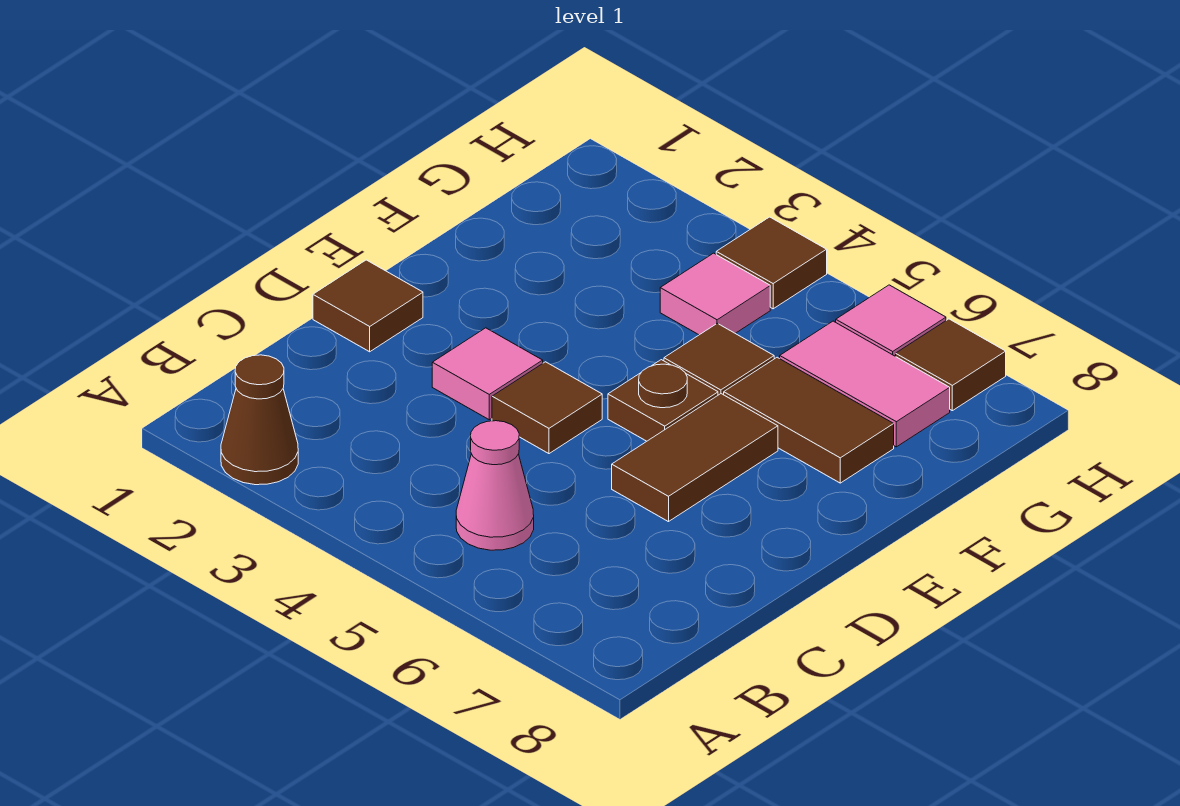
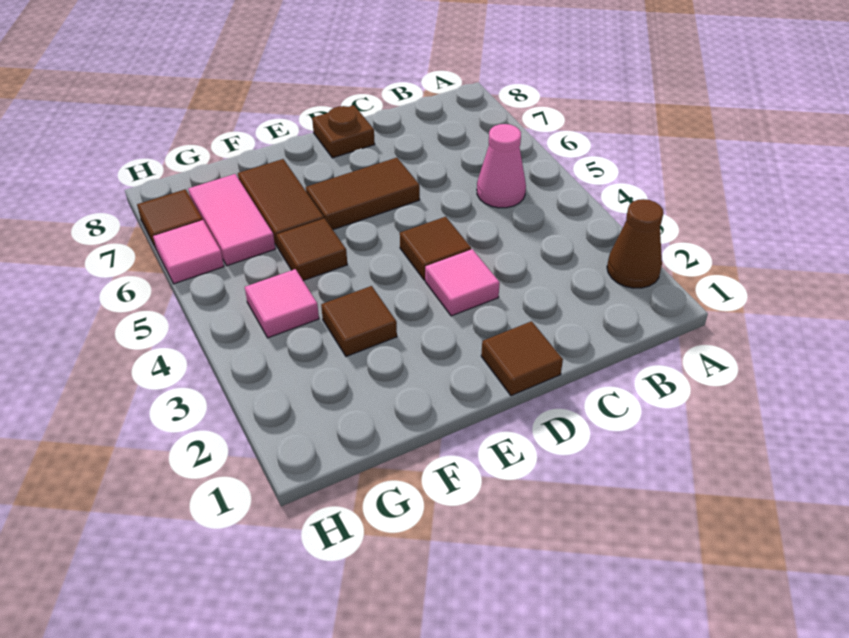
brown 1x1 plate [608,360,718,441] -> brown 1x1 plate moved to [312,105,375,158]
brown 1x1 tile [716,217,827,309] -> brown 1x1 tile moved to [321,286,397,356]

